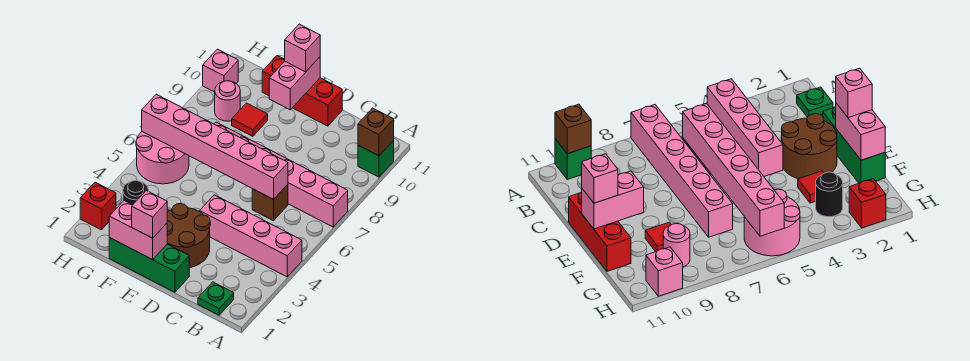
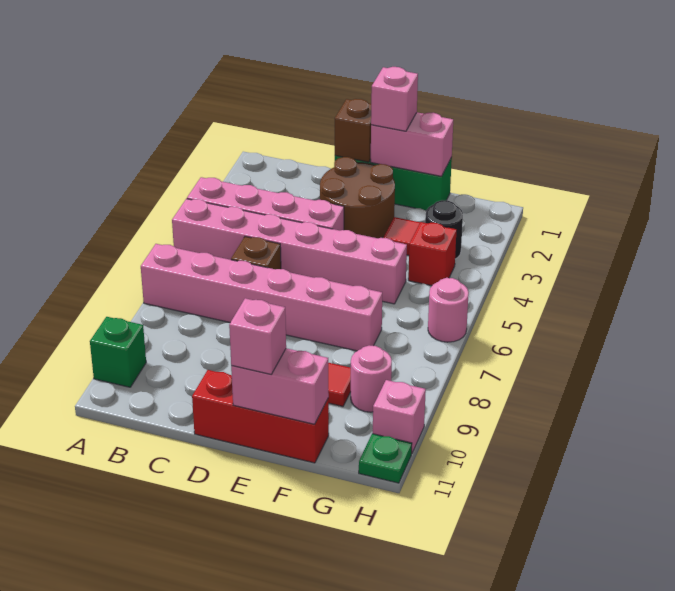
brown 1x1 brick [358,108,394,156] -> brown 1x1 brick moved to [335,99,371,162]
green 1x1 plate [198,282,234,315] -> green 1x1 plate moved to [359,434,412,483]
pink 1x6 brick [142,94,288,199] -> pink 1x6 brick moved to [172,199,407,304]
pink 1x2 brick [269,57,320,110] -> pink 1x2 brick turned to [231,348,329,424]
pink 2x2 round brick [136,132,189,184] -> pink 1x1 round brick [428,278,469,342]
red 1x1 brick [80,182,116,230] -> red 1x1 brick moved to [408,222,457,286]

